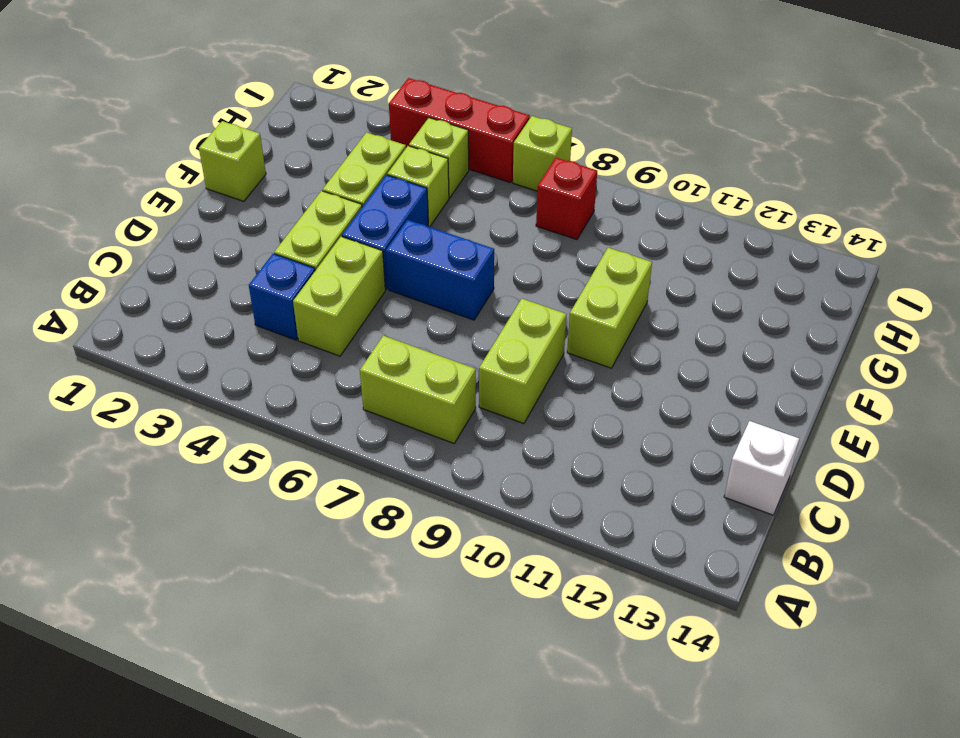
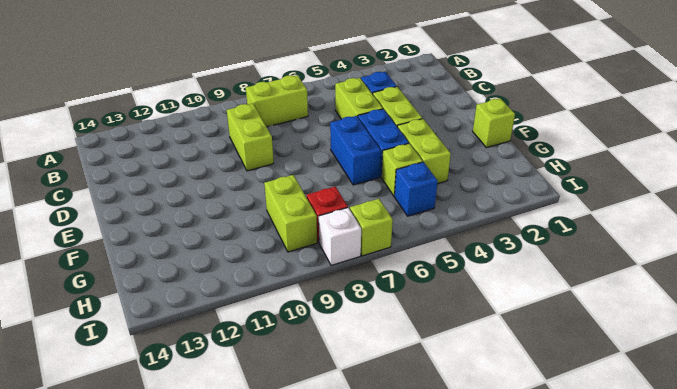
white 1x1 brick [724,421,799,515] -> white 1x1 brick moved to [319,208,361,265]
blue 1x2 brick [386,220,494,320] -> blue 1x2 brick turned to [330,116,381,185]
lime 1x2 brick [567,248,652,368] -> lime 1x2 brick moved to [264,175,317,252]
lime 1x1 brick [409,118,469,198] -> blue 1x1 brick [395,162,437,216]
red 1x3 brick [389,78,530,183] -> none

